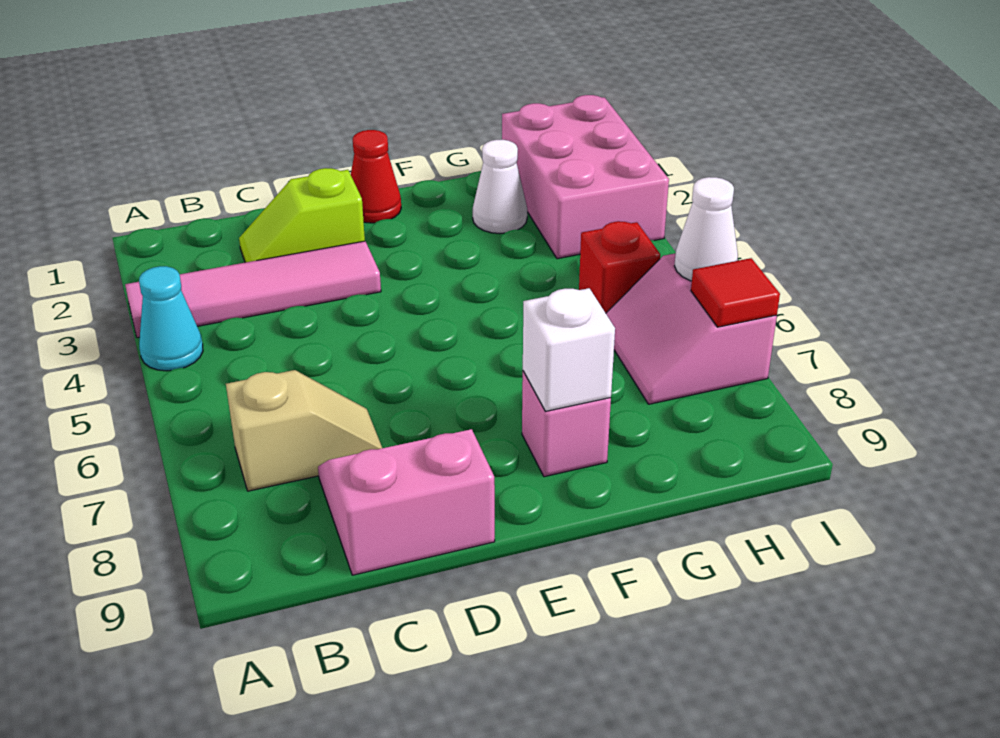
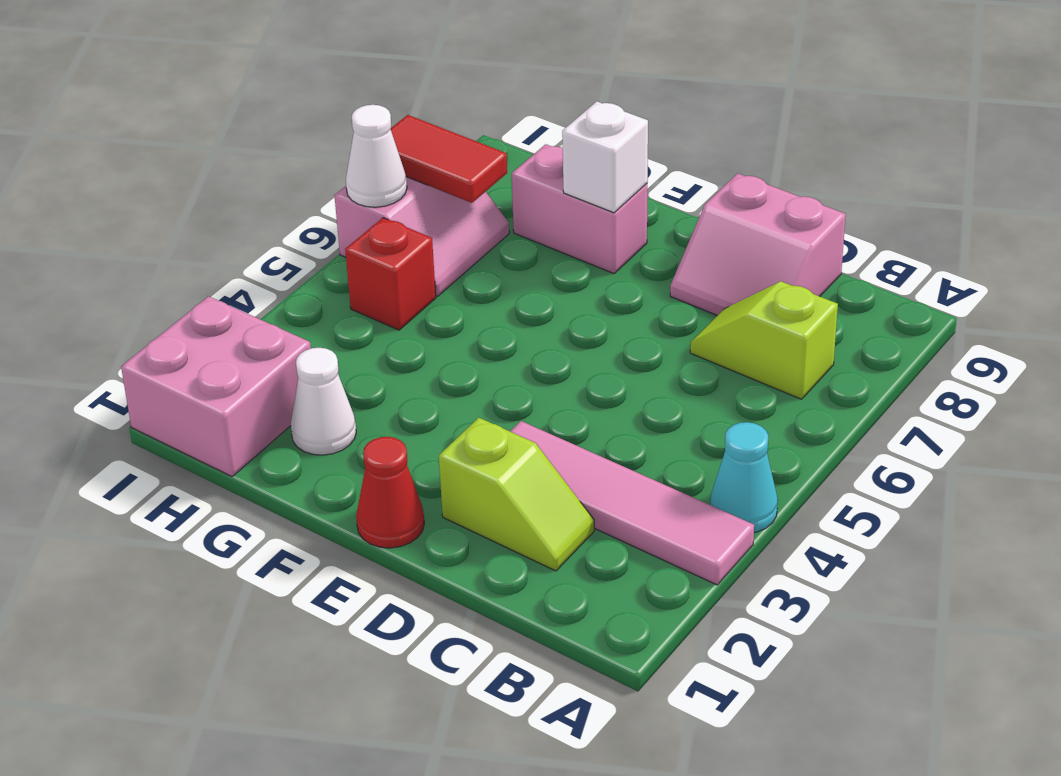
tan 1x2 slope [226,370,382,491] -> lime 1x2 slope [690,281,838,399]
pink 1x1 brick [522,371,611,477] -> pink 1x2 brick [512,144,647,274]
pink 2x3 brick [502,95,669,259] -> pink 2x2 brick [121,296,311,476]
red 1x1 tile [691,258,780,327] -> red 1x2 tile [391,115,507,203]

